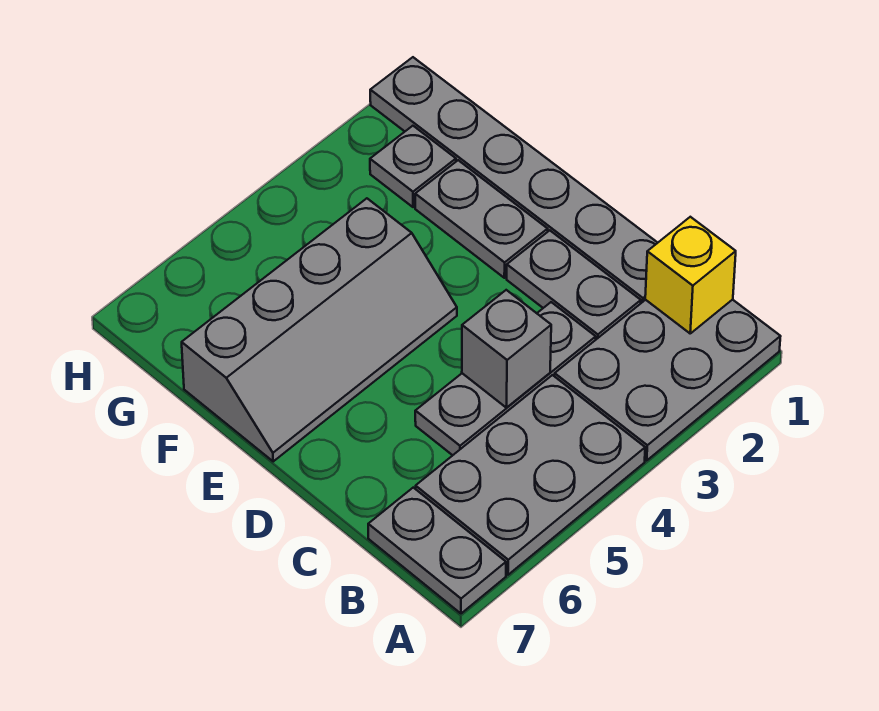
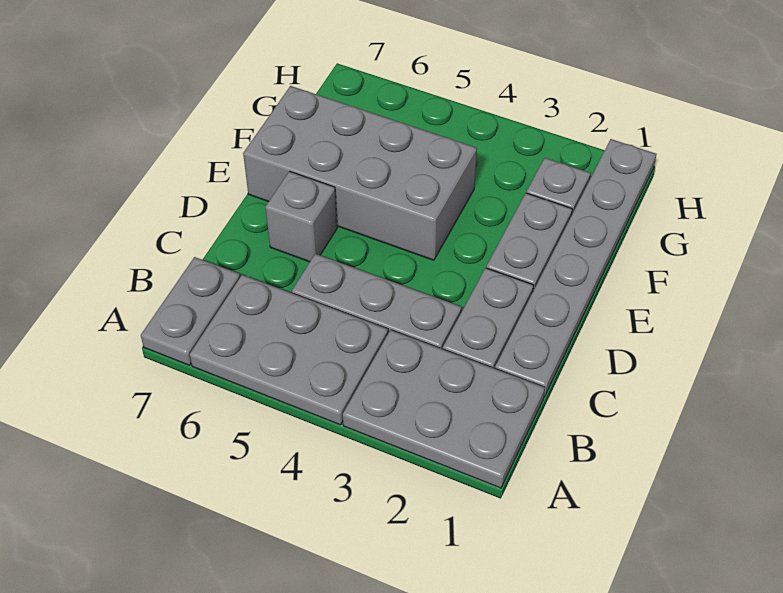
yellow 1x1 brick [645,217,736,333] -> none
grey 1x1 brick [462,290,551,408] -> grey 1x1 brick moved to [265,171,337,262]
grey 2x4 slope [182,198,457,461] -> grey 2x4 brick [243,86,477,260]

